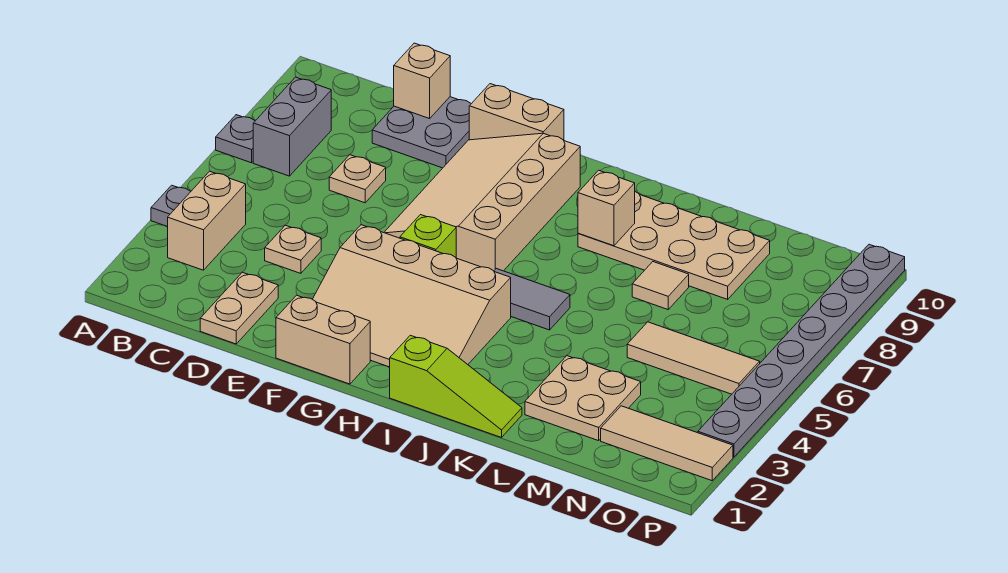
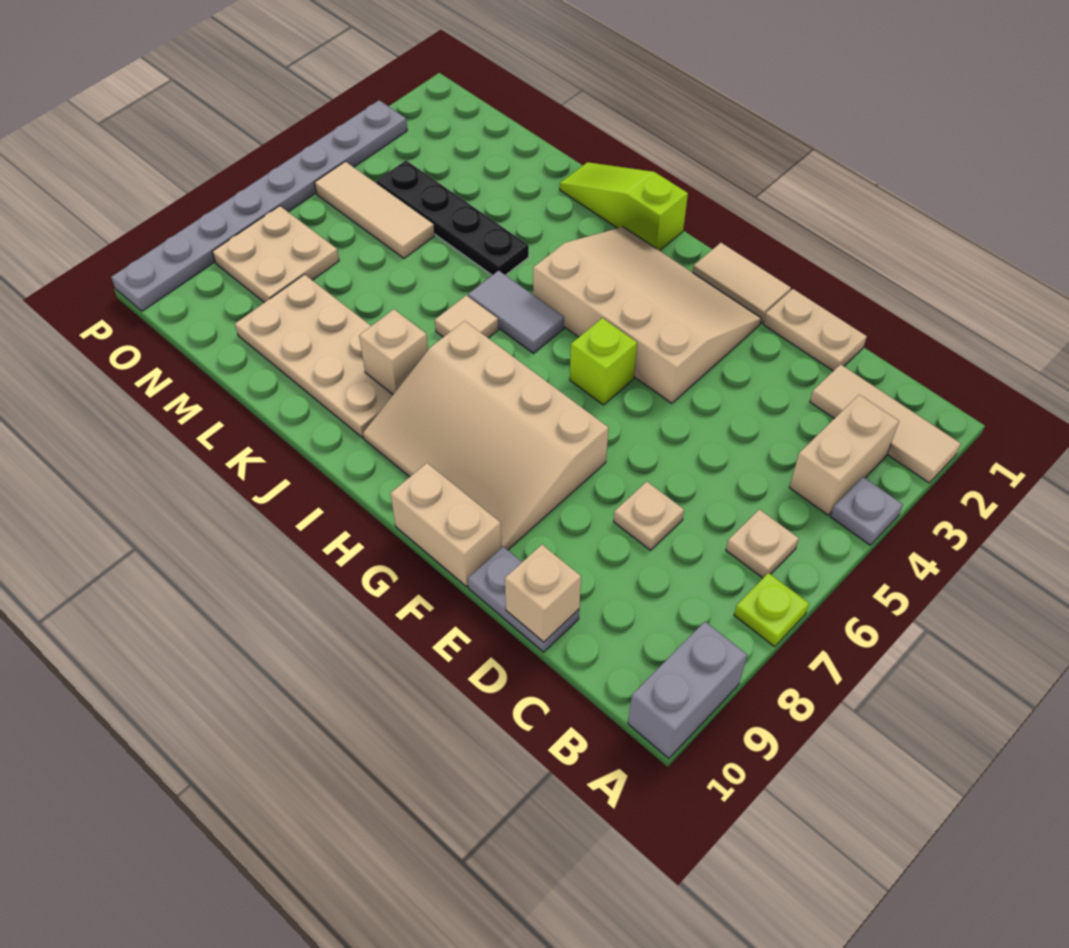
grey 1x1 plate [216,115,255,163] -> lime 1x1 plate [734,573,809,647]
grey 1x2 brick [253,77,331,176] -> grey 1x2 brick moved to [628,622,747,758]
tan 1x2 plate [200,272,278,344] -> tan 1x2 plate turned to [763,289,867,371]
tan 1x1 plate [265,225,321,273] -> tan 1x1 plate moved to [726,509,799,578]
grey 2x2 plate [372,97,471,168] -> grey 1x2 plate [468,547,579,652]
tan 1x2 brick [276,295,370,384] -> tan 1x2 tile [693,243,791,323]
tan 3x4 slope [384,133,580,271] -> tan 3x4 slope turned to [363,321,609,550]
none -> black 1x4 plate [376,161,529,275]
tan 2x2 plate [525,356,641,441] -> tan 2x2 plate moved to [212,206,339,303]
tan 1x1 tile [632,262,689,309] -> tan 1x1 tile moved to [435,295,498,338]
tan 1x3 tile [601,406,733,481] -> tan 1x3 tile moved to [810,364,961,483]

